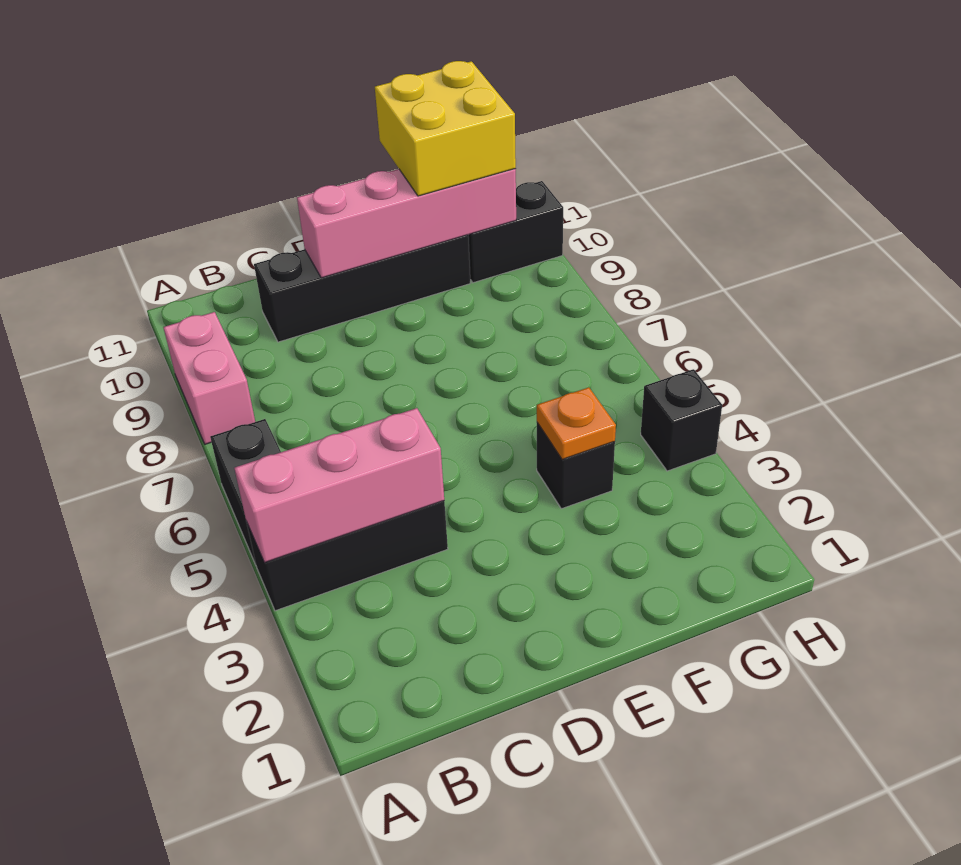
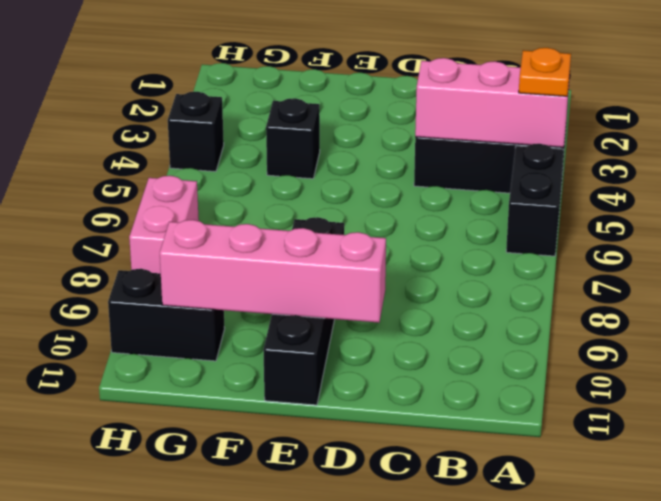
pink 1x2 brick [163,312,255,444] -> pink 1x2 brick moved to [129,176,199,273]
black 1x4 brick [254,235,470,342] -> black 1x4 brick turned to [263,217,344,405]
orange 1x1 plate [537,387,616,460] -> orange 1x1 plate moved to [519,48,571,96]
yellow 2x2 brick [375,61,516,196] -> none

